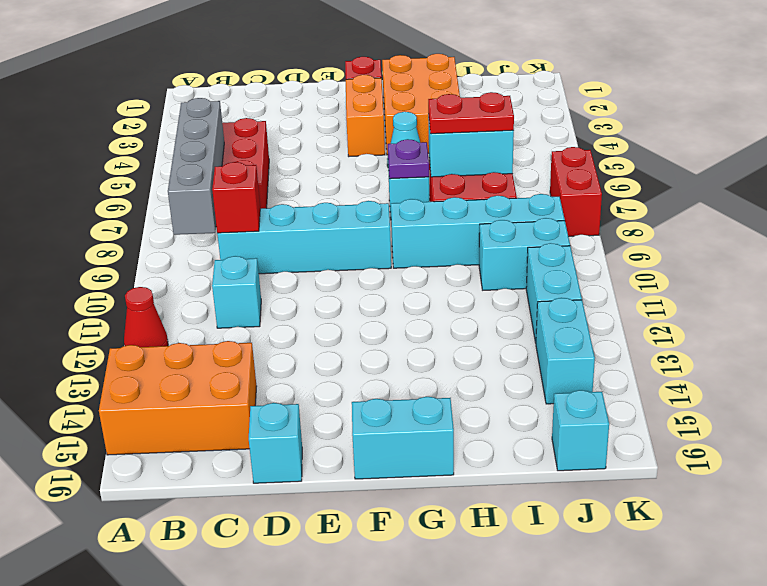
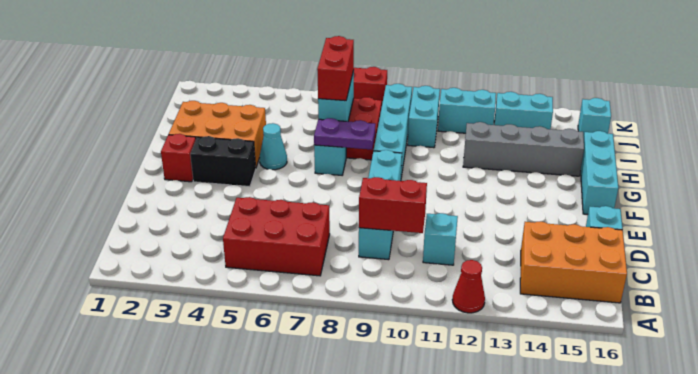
orange 2x3 brick [99,341,257,455] -> orange 2x3 brick turned to [520,221,627,303]
grey 1x4 brick [168,98,224,235] -> grey 1x4 brick moved to [463,122,584,176]
red 1x1 brick [212,162,260,233] -> red 1x2 brick [359,177,427,233]
orange 1x2 brick [346,75,385,156] -> black 1x2 brick [190,136,256,187]
cyan 1x2 brick [352,397,454,479] -> cyan 1x3 brick [581,131,618,214]
purple 1x1 plate [388,139,429,179] -> purple 1x2 plate [314,118,376,150]
red 1x2 plate [428,92,514,134] -> red 1x2 brick [317,36,354,101]

